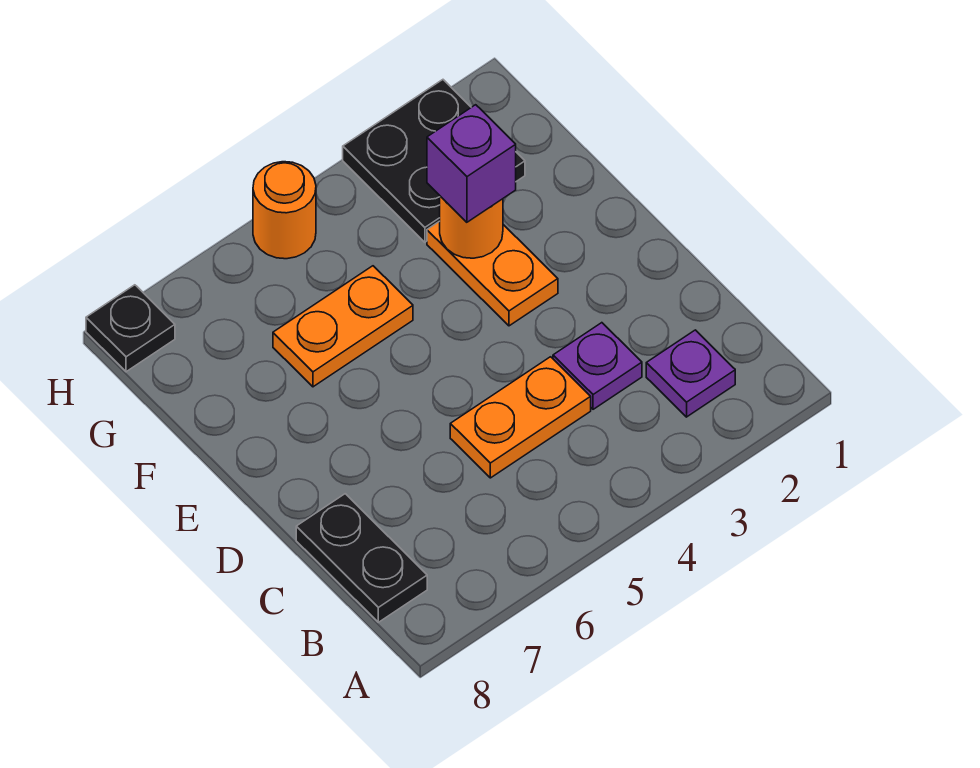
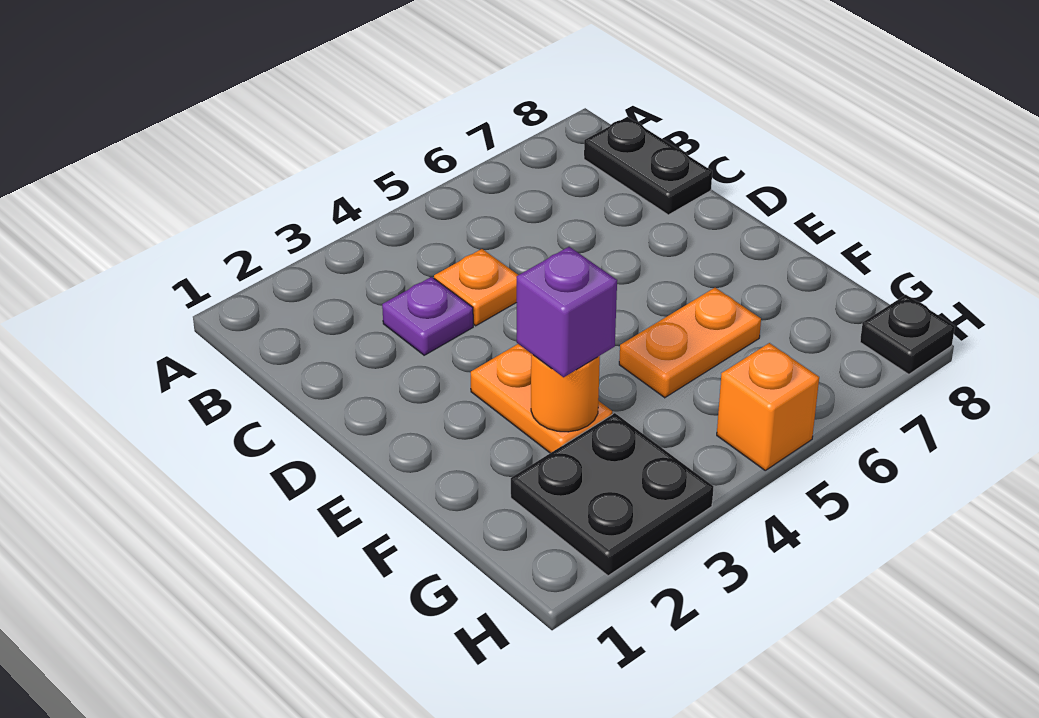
purple 1x1 plate [646,330,735,417] -> none
orange 1x2 plate [450,357,591,478] -> orange 1x1 plate [434,249,518,326]
orange 1x1 round brick [253,162,316,259] -> orange 1x1 brick [717,343,819,470]

